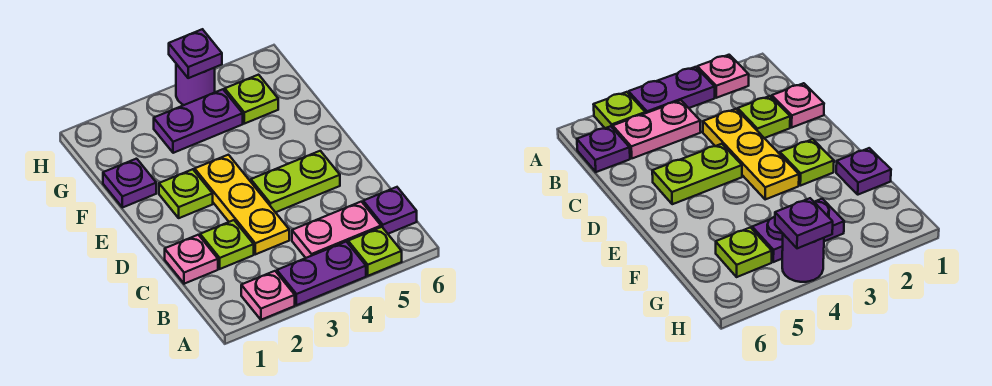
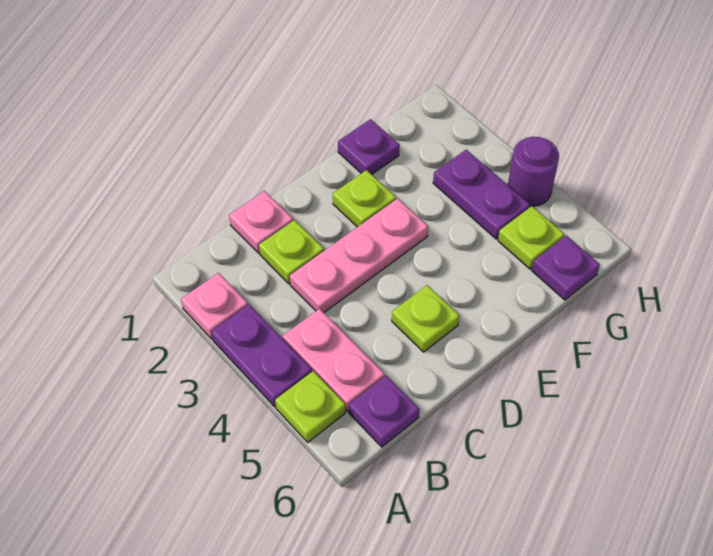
yellow 1x3 plate [195,155,289,254] -> pink 1x3 plate [290,198,428,312]
lime 1x2 plate [251,151,340,212] -> lime 1x1 plate [392,285,460,352]
purple 1x1 plate [169,29,222,78] -> purple 1x1 plate moved to [532,236,600,300]

